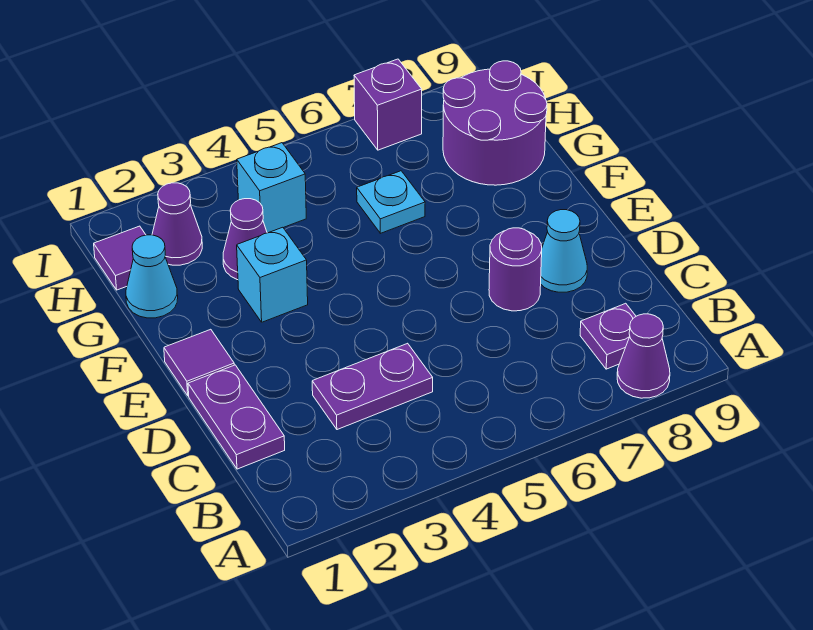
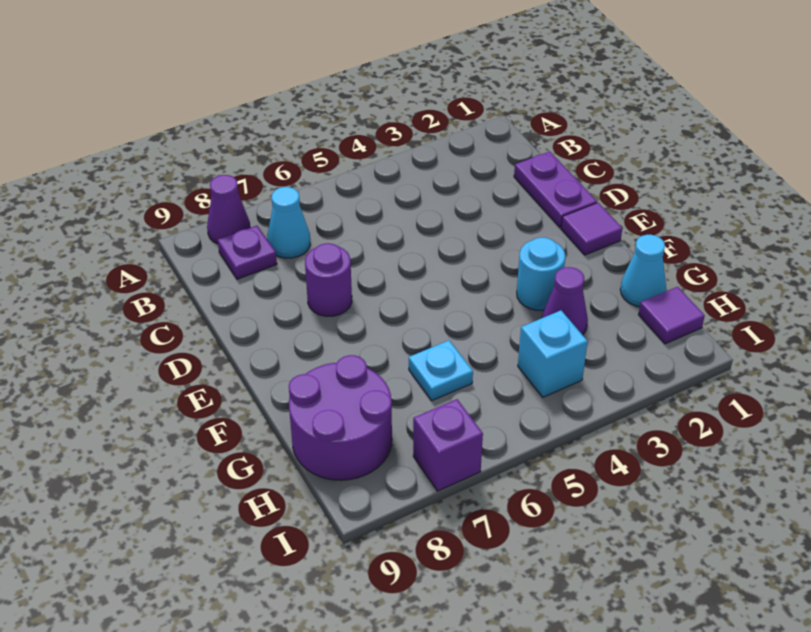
purple 1x2 plate [312,343,433,430] -> none
cyan 1x1 cone [541,210,587,292] -> cyan 1x1 cone moved to [267,187,310,258]
cyan 1x1 brick [237,227,308,322] -> cyan 1x1 round brick [517,238,565,310]
purple 1x1 cone [152,183,202,265] -> none

